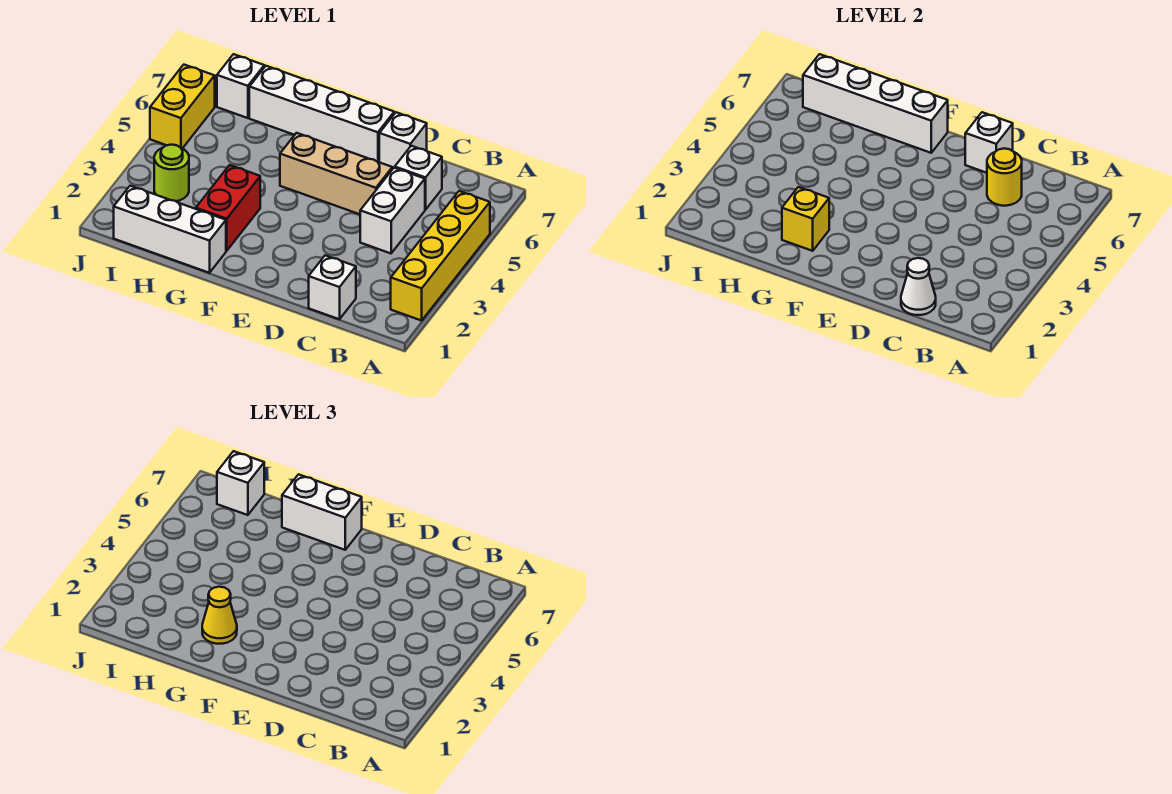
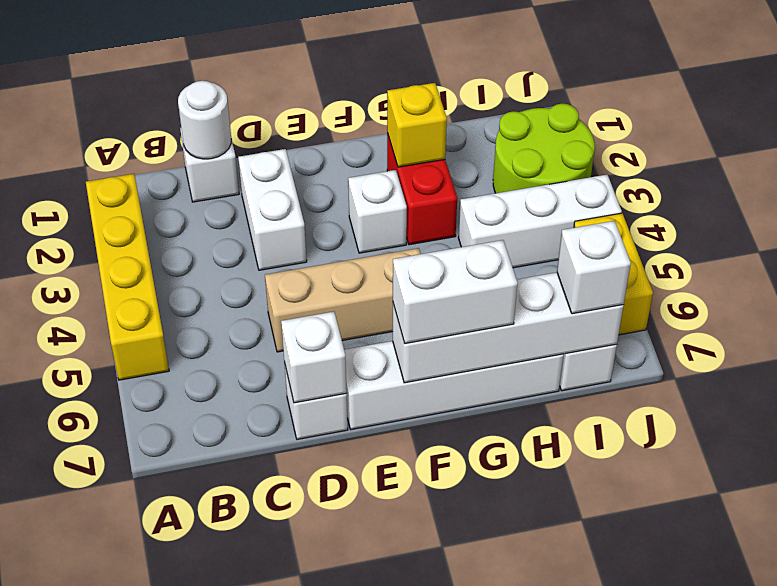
white 1x1 cone [901,258,936,315] -> white 1x1 round brick [178,81,231,159]
white 1x2 brick [360,168,425,253] -> white 1x2 brick moved to [238,149,307,270]
white 1x1 brick [395,146,442,210] -> white 1x1 brick moved to [348,170,407,253]
yellow 1x1 round brick [987,149,1022,206] -> none
white 1x3 brick [114,186,226,273] -> white 1x3 brick moved to [459,175,622,268]
yellow 1x1 cone [202,587,237,644] -> none
lime 1x1 round brick [154,145,189,201] -> lime 2x2 round brick [493,104,595,193]

